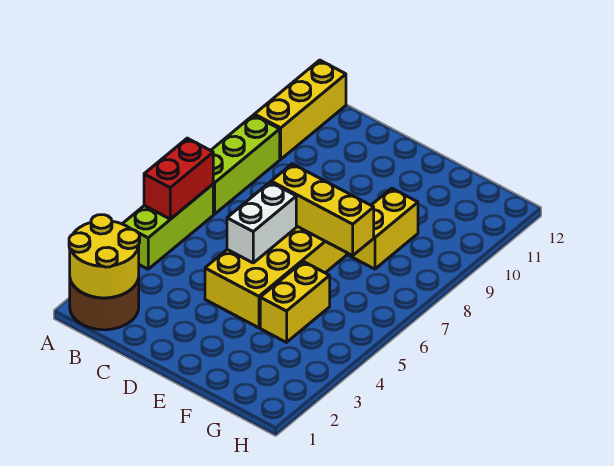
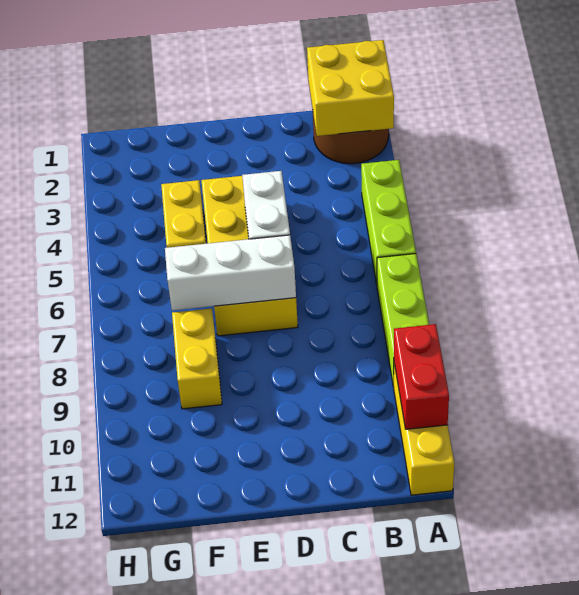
yellow 2x2 round brick [69,215,140,298] -> yellow 2x2 brick [307,40,394,136]
red 1x2 brick [144,138,213,219] -> red 1x2 brick moved to [394,324,449,429]
yellow 1x3 brick [271,164,374,255] -> white 1x3 brick [165,235,296,311]

